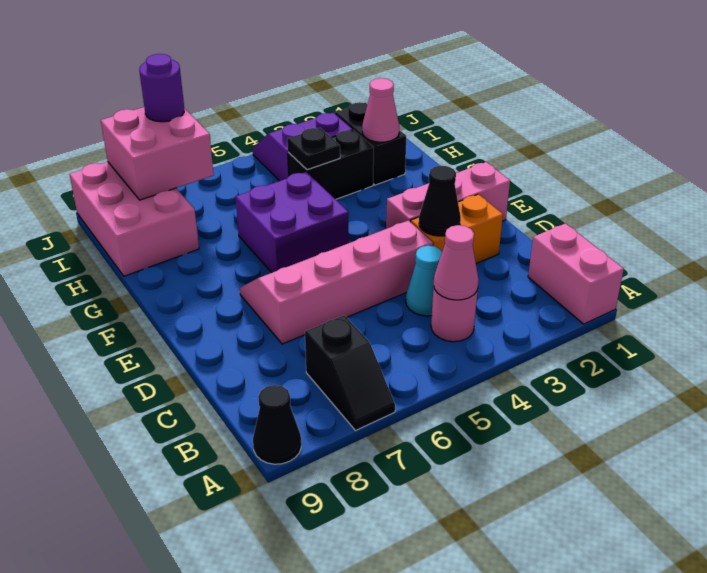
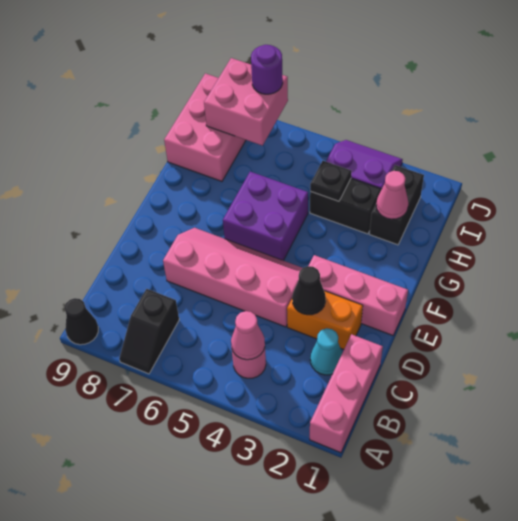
pink 1x2 brick [528,224,624,324] -> pink 1x3 brick [310,334,383,453]
cyan 1x1 cone [406,246,442,316] -> cyan 1x1 cone moved to [310,328,342,375]

